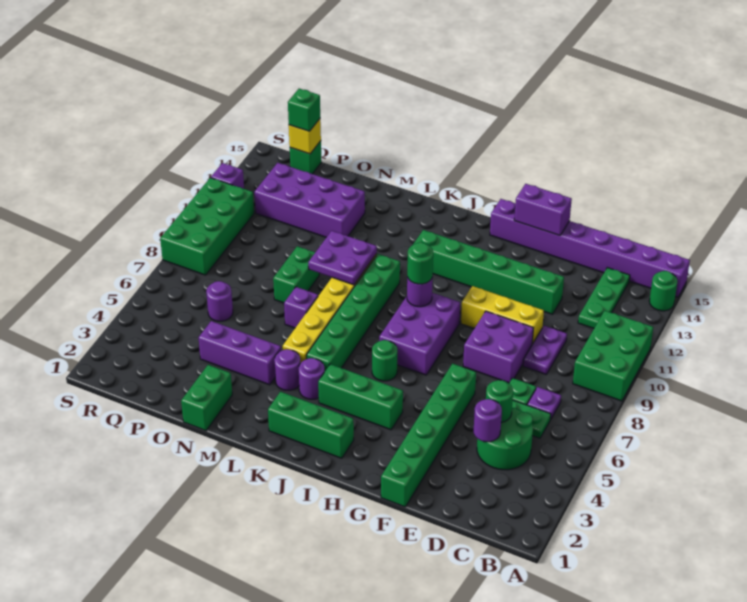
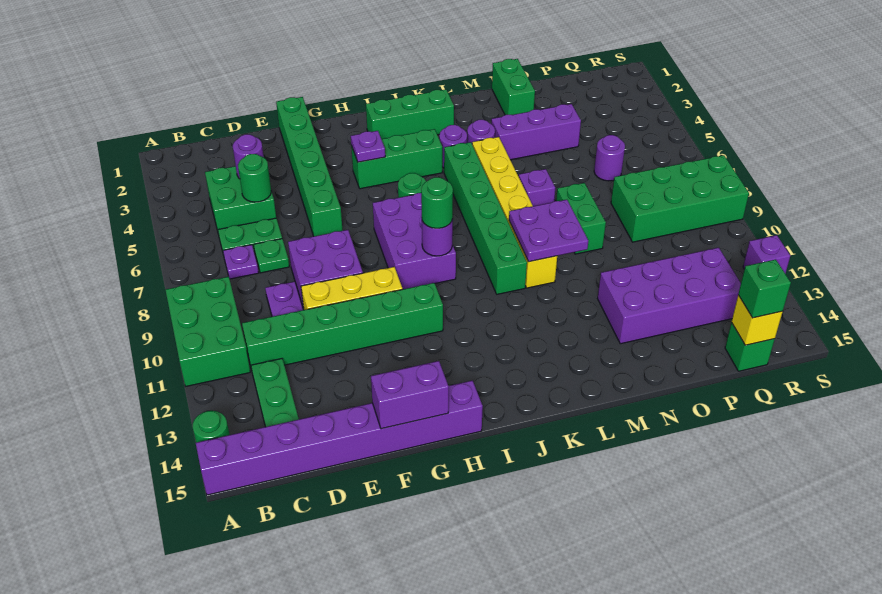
green 2x2 round brick [477,407,533,470] -> green 2x2 brick [205,166,276,231]
green 1x6 brick [413,230,564,314] -> green 1x6 brick moved to [242,283,443,370]
none -> purple 1x1 plate [351,131,385,162]
green 2x4 brick [160,178,254,275] -> green 2x4 brick turned to [611,155,749,242]

